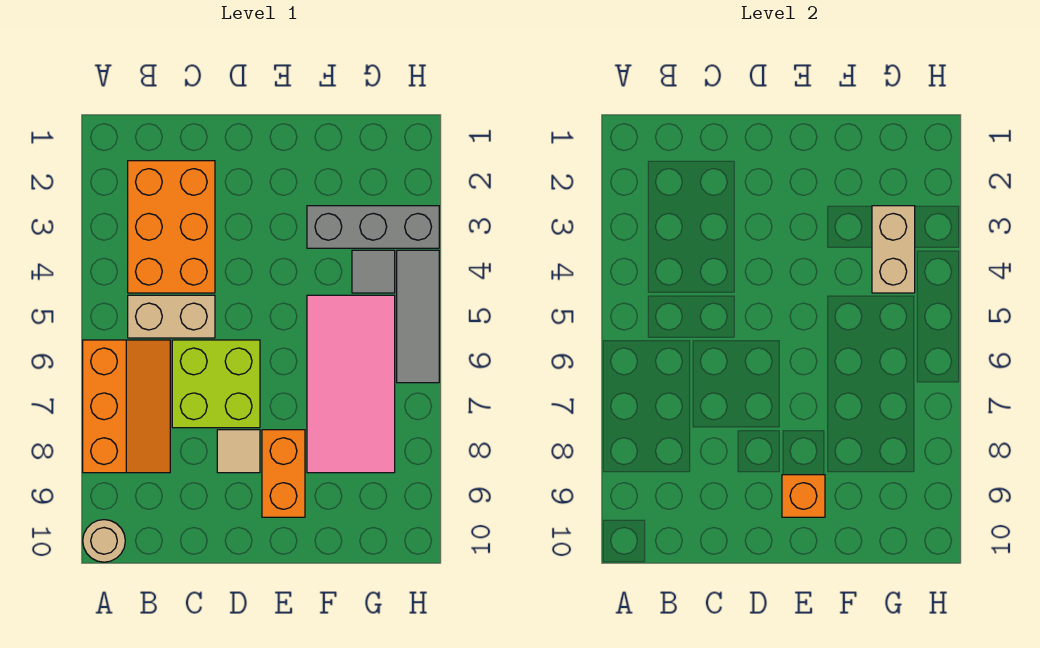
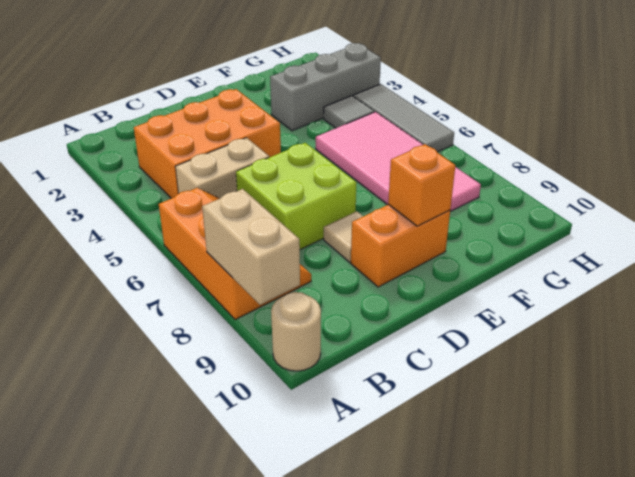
orange 2x3 brick [128,161,215,293] -> orange 2x3 brick turned to [134,89,281,198]
orange 1x2 brick [262,430,305,517] -> orange 1x2 brick turned to [351,204,450,287]
tan 1x2 brick [872,206,915,293] -> tan 1x2 brick moved to [202,189,300,305]

